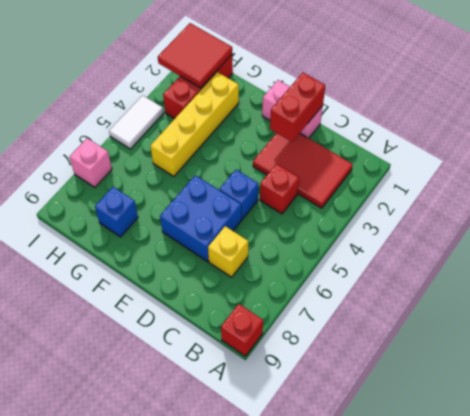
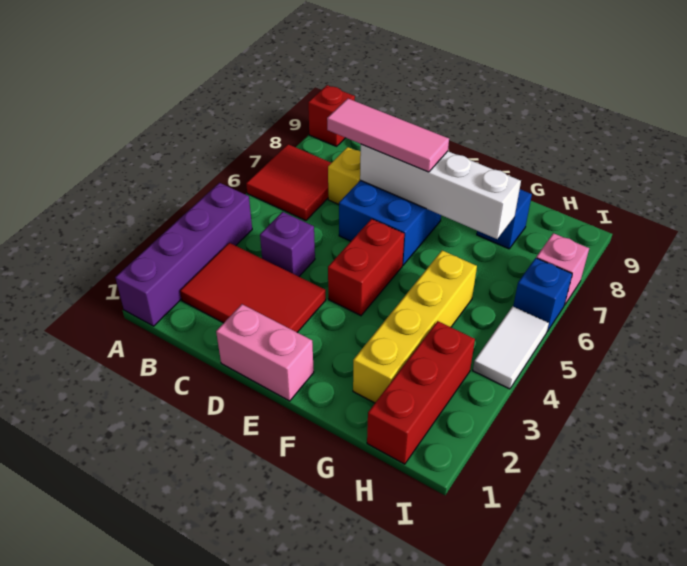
none -> purple 1x4 brick [115,183,252,326]
red 1x1 brick [260,164,299,214] -> purple 1x1 brick [260,212,315,276]
none -> pink 1x3 tile [327,99,449,172]
red 1x2 brick [270,73,325,142] -> red 1x2 brick moved to [328,219,404,316]
blue 1x1 brick [220,170,258,219] -> blue 1x1 brick moved to [513,258,572,332]
none -> white 1x4 brick [360,144,521,239]
red 2x2 tile [158,23,232,88] -> red 2x2 tile moved to [246,144,331,220]

